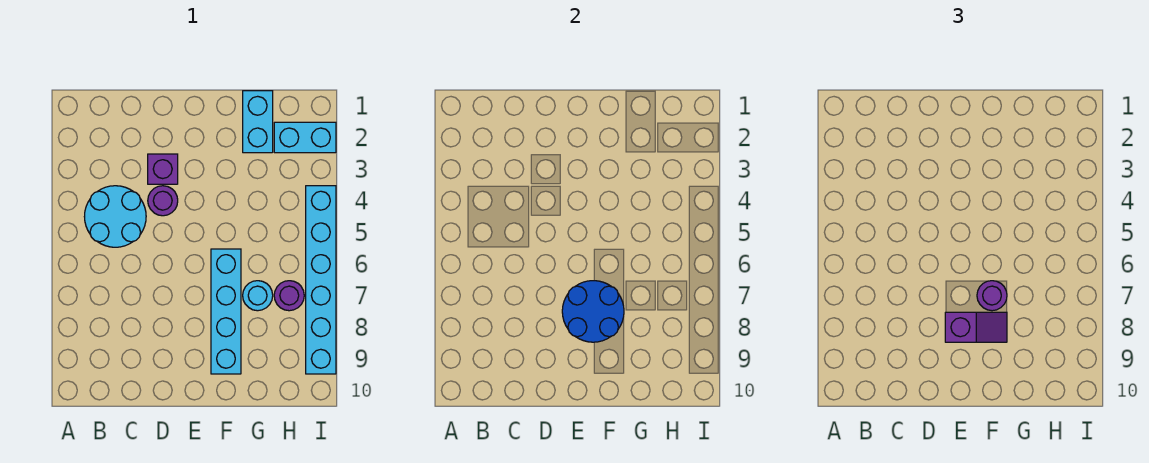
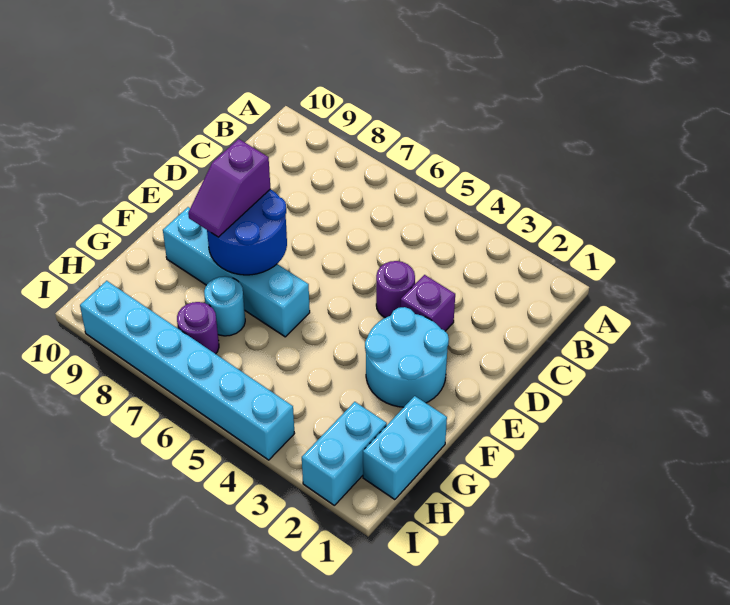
cyan 2x2 round brick [84,186,146,247] -> cyan 2x2 round brick moved to [365,307,449,407]
purple 1x1 round brick [977,281,1007,311] -> none
cyan 1x2 brick [243,91,273,153] -> cyan 1x2 brick turned to [363,396,447,500]

